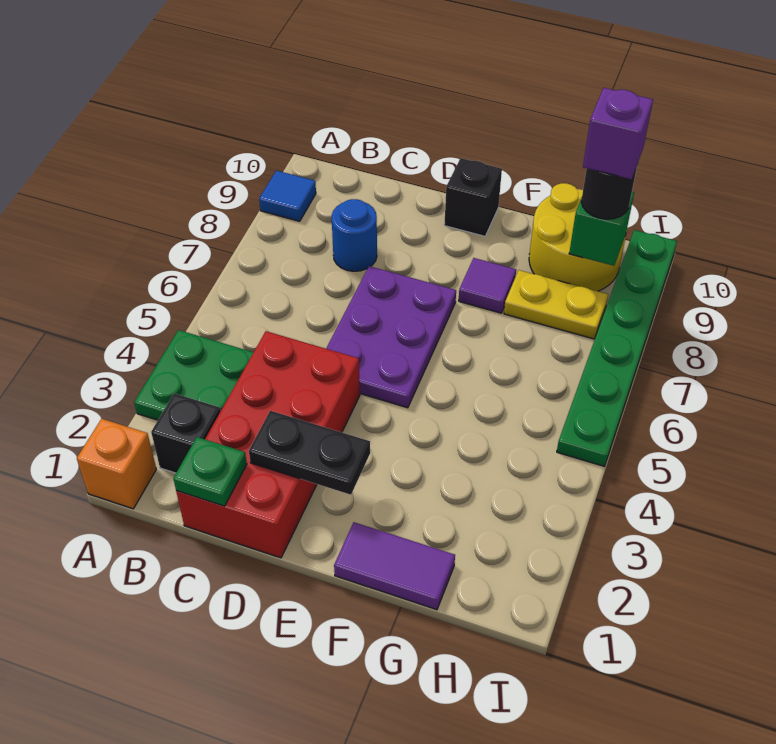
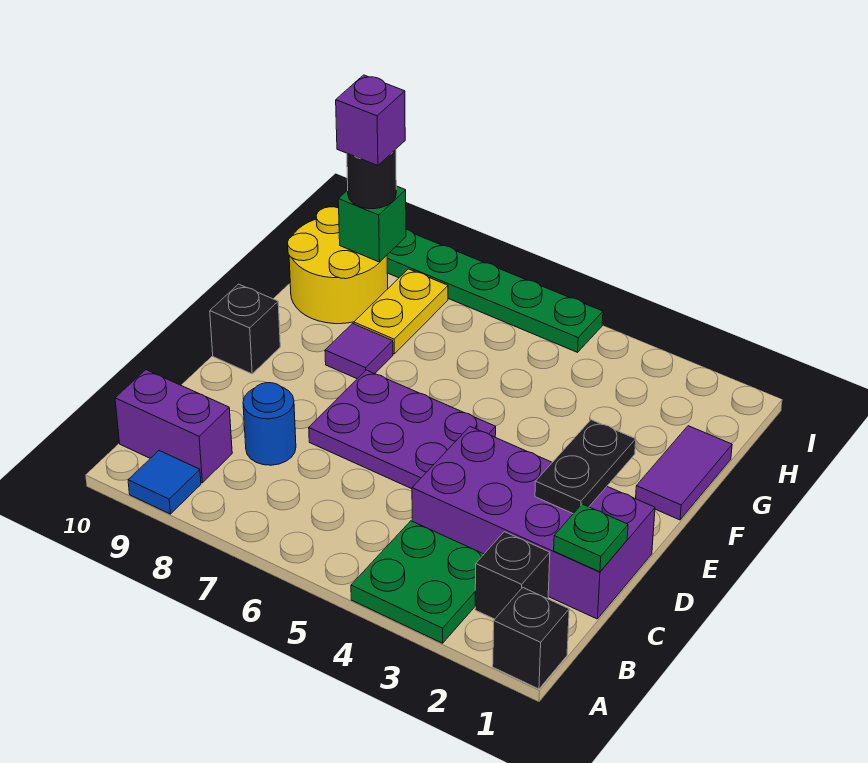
orange 1x1 brick [77,419,156,509] -> black 1x1 brick [493,587,569,689]
none -> purple 1x2 brick [115,370,232,483]
red 2x4 brick [176,331,360,558] -> purple 2x4 brick [412,427,655,619]

